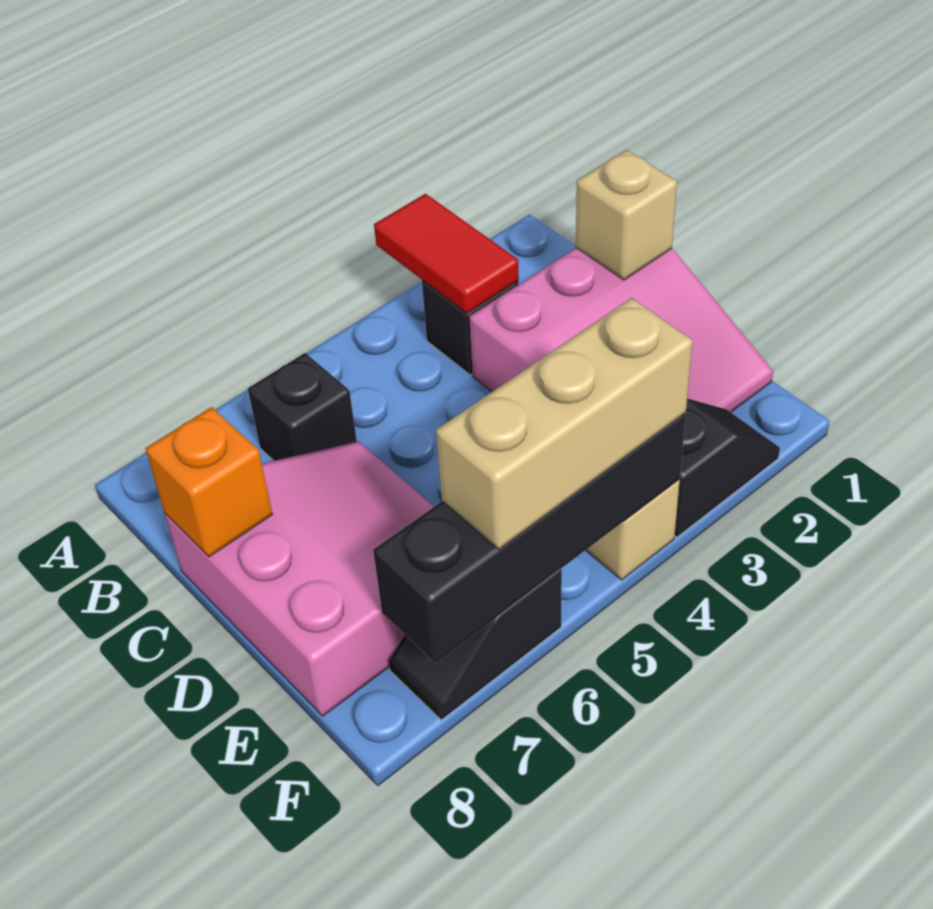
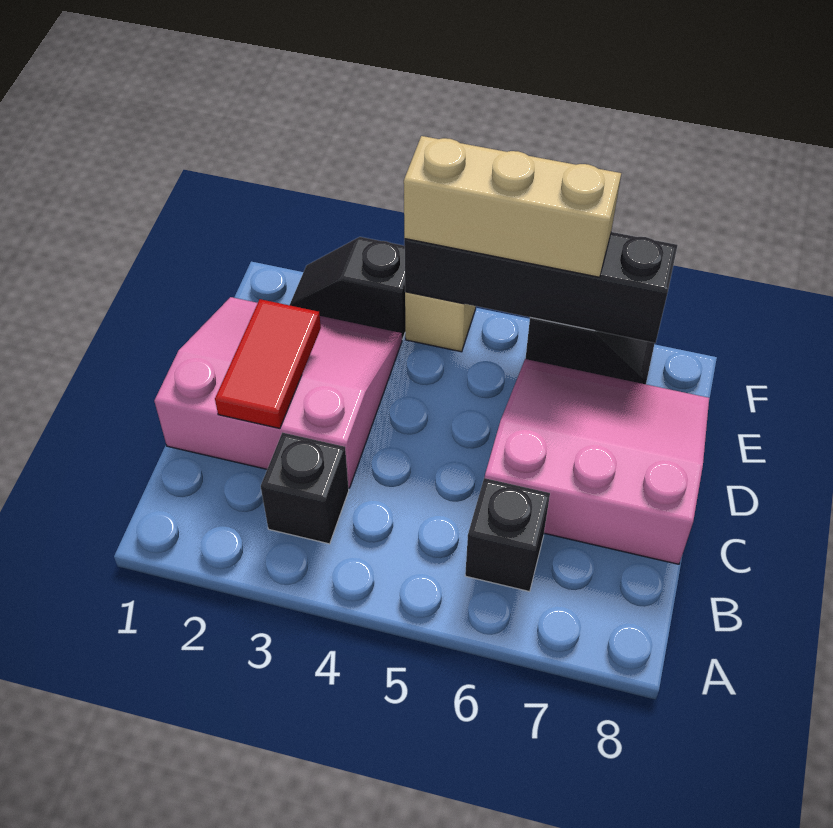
red 1x2 tile [374,194,519,314] -> red 1x2 tile moved to [215,299,321,428]
tan 1x1 brick [576,150,677,280] -> none
pink 3x3 slope [164,441,434,716] -> pink 3x3 slope turned to [485,359,709,564]
orange 1x1 brick [145,407,272,557] -> none

